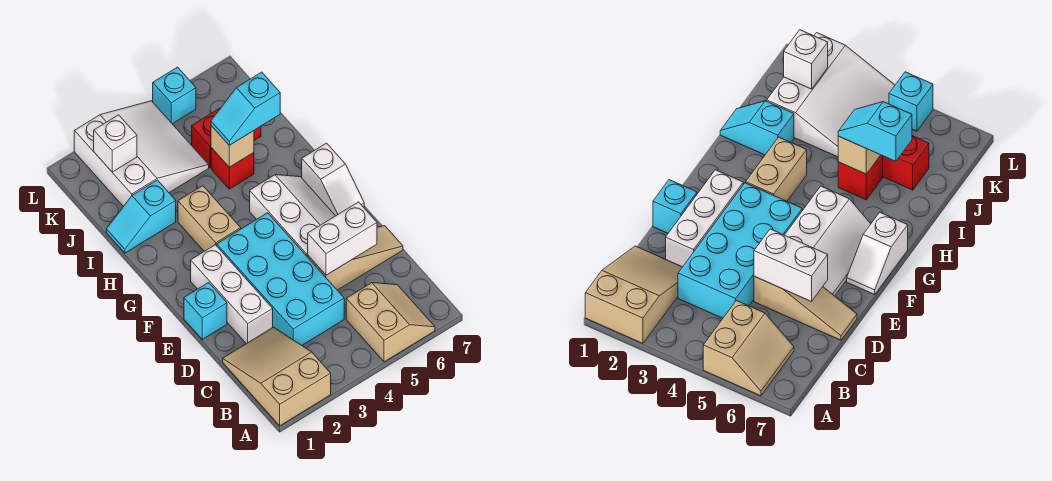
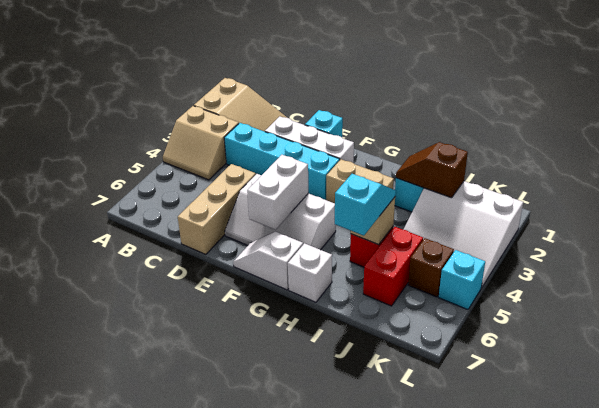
tan 2x2 slope [346,283,435,362] -> tan 2x2 slope moved to [163,106,239,180]
cyan 2x4 brick [217,213,344,345] -> cyan 1x4 brick [224,123,340,200]
tan 1x3 slope [308,226,403,290] -> tan 1x3 brick [178,164,256,255]
white 1x2 brick [308,202,377,275] -> white 1x2 brick moved to [247,155,308,230]
none -> brown 1x2 slope [396,142,468,198]
white 1x1 brick [94,115,137,172] -> white 1x1 brick moved to [288,243,332,302]
none -> brown 1x1 brick [408,238,454,297]

